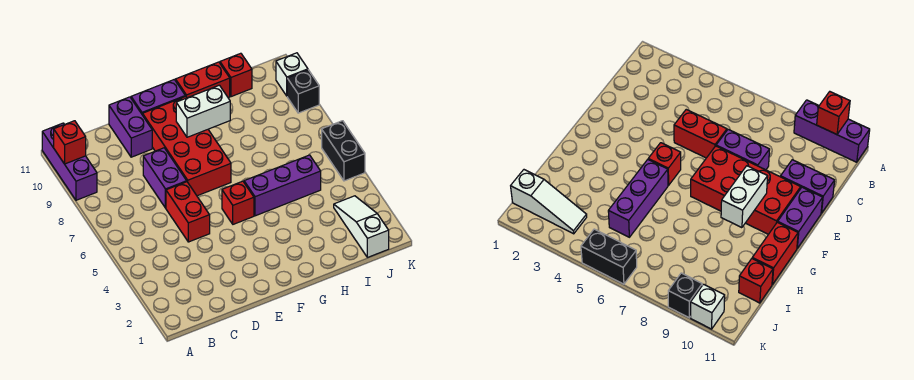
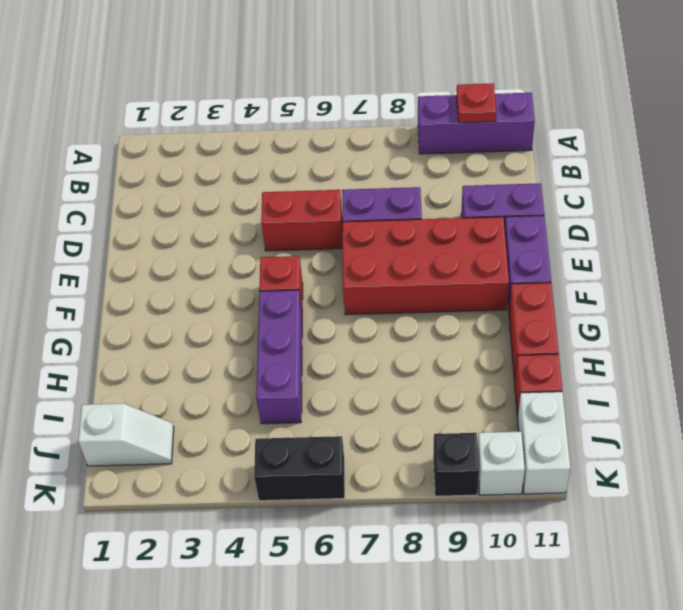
red 1x1 brick [54,121,86,164] -> red 1x1 plate [457,83,496,123]
white 1x2 brick [176,85,230,137] -> white 1x2 brick moved to [518,392,570,494]
white 1x3 slope [334,196,389,257] -> white 1x2 slope [78,404,174,466]

